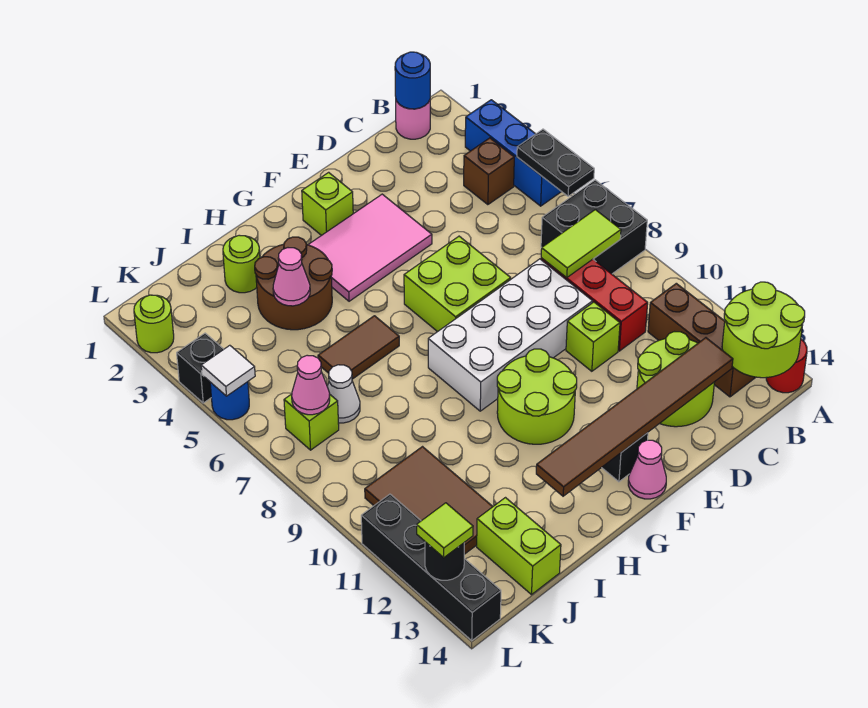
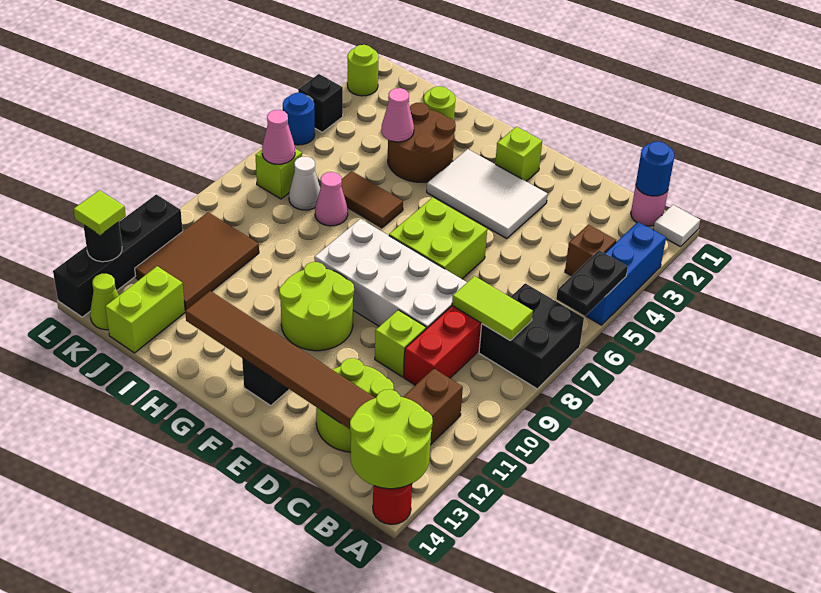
pink 2x3 tile [308,194,432,301] -> white 2x3 tile [427,149,548,239]
pink 1x1 cone [628,440,666,499] -> pink 1x1 cone moved to [315,172,348,226]
none -> lime 1x1 cone [90,274,119,330]
white 1x1 tile [201,345,255,396] -> white 1x1 tile moved to [653,205,700,247]

